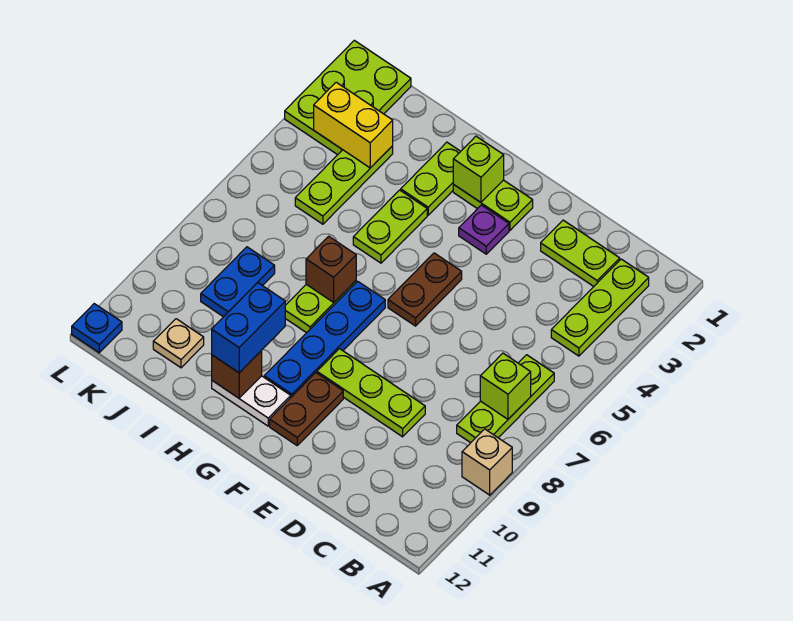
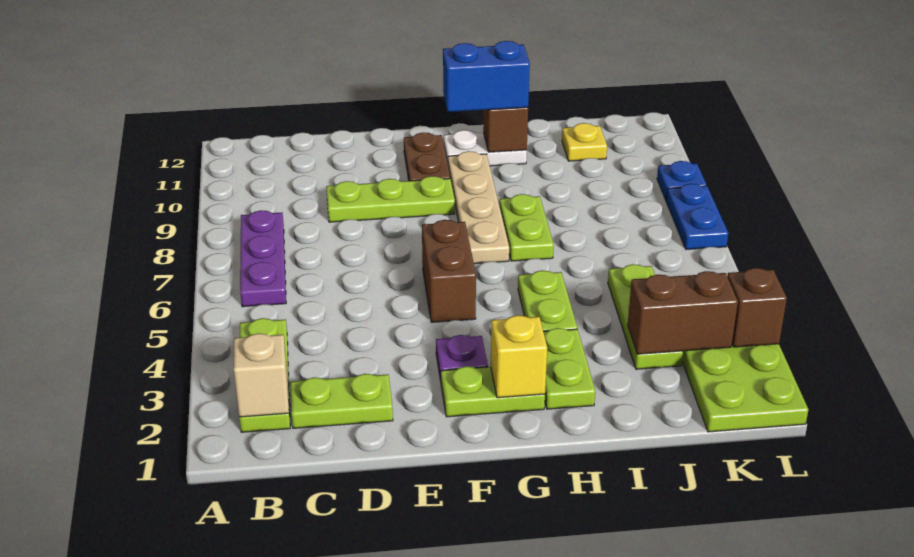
tan 1x1 brick [462,429,512,495] -> tan 1x1 brick moved to [234,333,289,417]
lime 1x3 plate [457,355,554,443] -> purple 1x3 plate [240,210,286,307]
lime 1x1 brick [480,353,531,419] -> none
brown 1x2 plate [388,253,462,326] -> brown 1x2 brick [422,220,476,322]
lime 1x1 brick [453,136,504,202] -> yellow 1x1 brick [491,315,547,398]
blue 1x4 plate [264,281,385,397] -> tan 1x4 plate [448,151,509,264]
brown 1x1 brick [306,236,356,302] -> brown 1x1 brick moved to [727,268,787,347]
blue 1x2 brick [212,283,285,373] -> blue 1x2 brick turned to [443,41,530,112]
yellow 1x2 brick [314,82,393,168] -> brown 1x2 brick [628,271,738,354]
blue 1x2 plate [201,247,275,317] -> blue 1x2 plate moved to [666,184,728,250]
tan 1x1 plate [153,319,204,368] -> yellow 1x1 plate [562,123,607,161]
blue 1x1 plate [72,304,122,353] -> blue 1x1 plate moved to [657,161,707,200]

